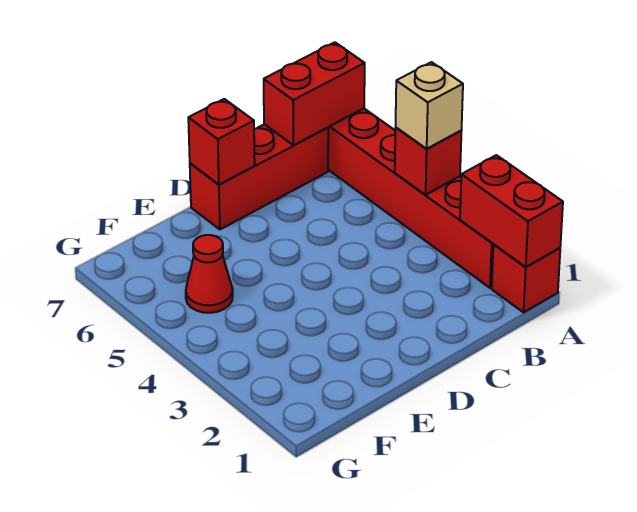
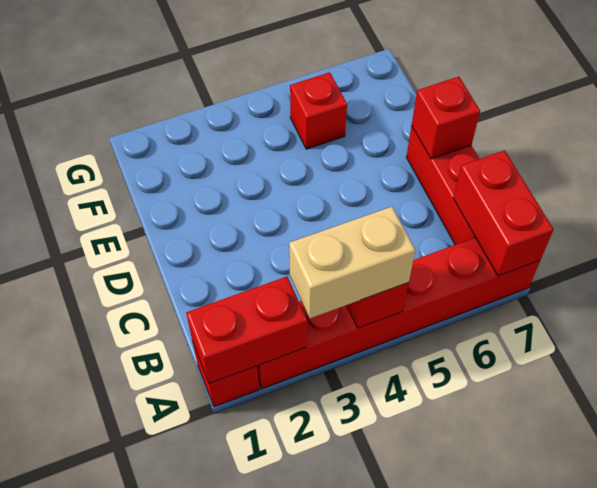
tan 1x1 brick [396,62,463,149] -> tan 1x2 brick [289,207,415,318]
red 1x1 cone [186,235,233,313] -> red 1x1 brick [290,72,347,149]

